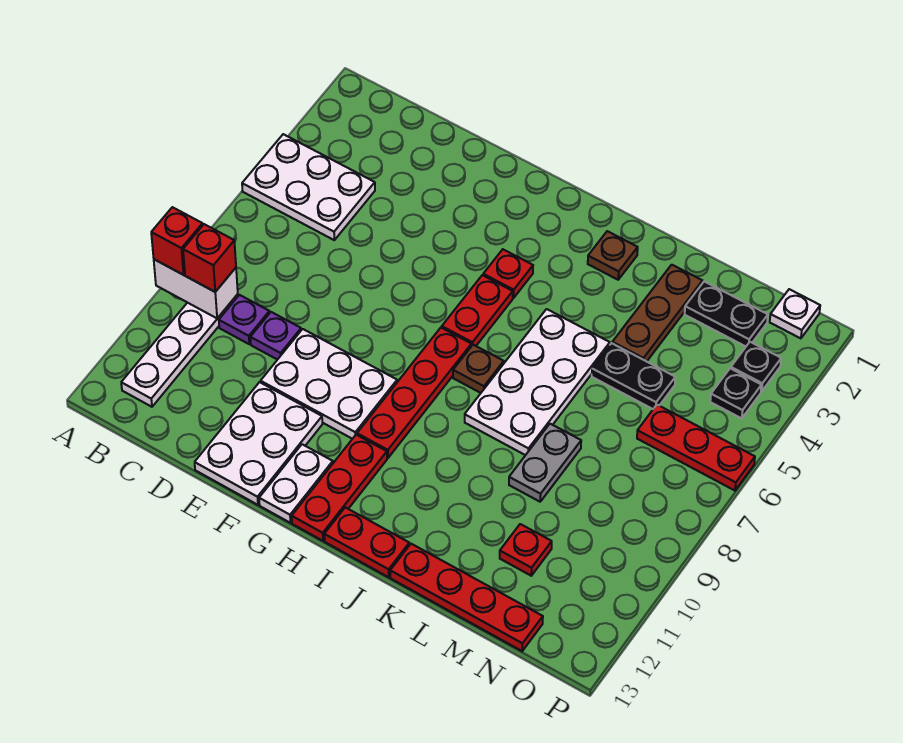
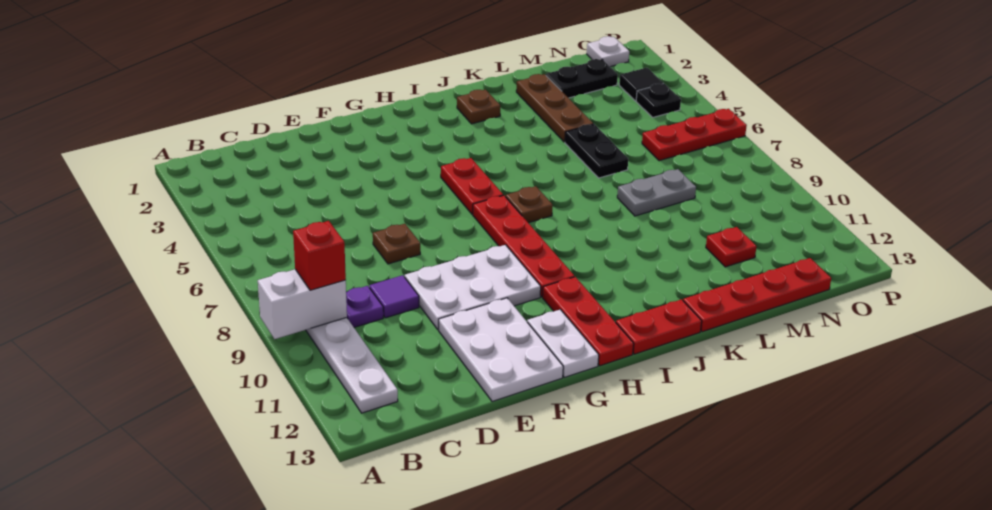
white 2x3 plate [242,134,375,240] -> none
red 1x1 brick [151,207,203,275] -> none
purple 1x1 plate [250,312,301,360] -> purple 1x1 tile [369,275,419,318]
none -> brown 1x1 plate [373,224,420,264]
red 1x1 plate [483,249,533,298] -> none
white 2x4 plate [465,309,610,455] -> none
black 1x2 plate [592,343,675,409] -> black 1x2 plate turned to [565,124,628,178]
grey 1x2 plate [509,424,581,502] -> grey 1x2 plate turned to [617,169,696,216]
black 1x1 plate [731,342,781,392] -> black 1x1 tile [619,68,663,101]

